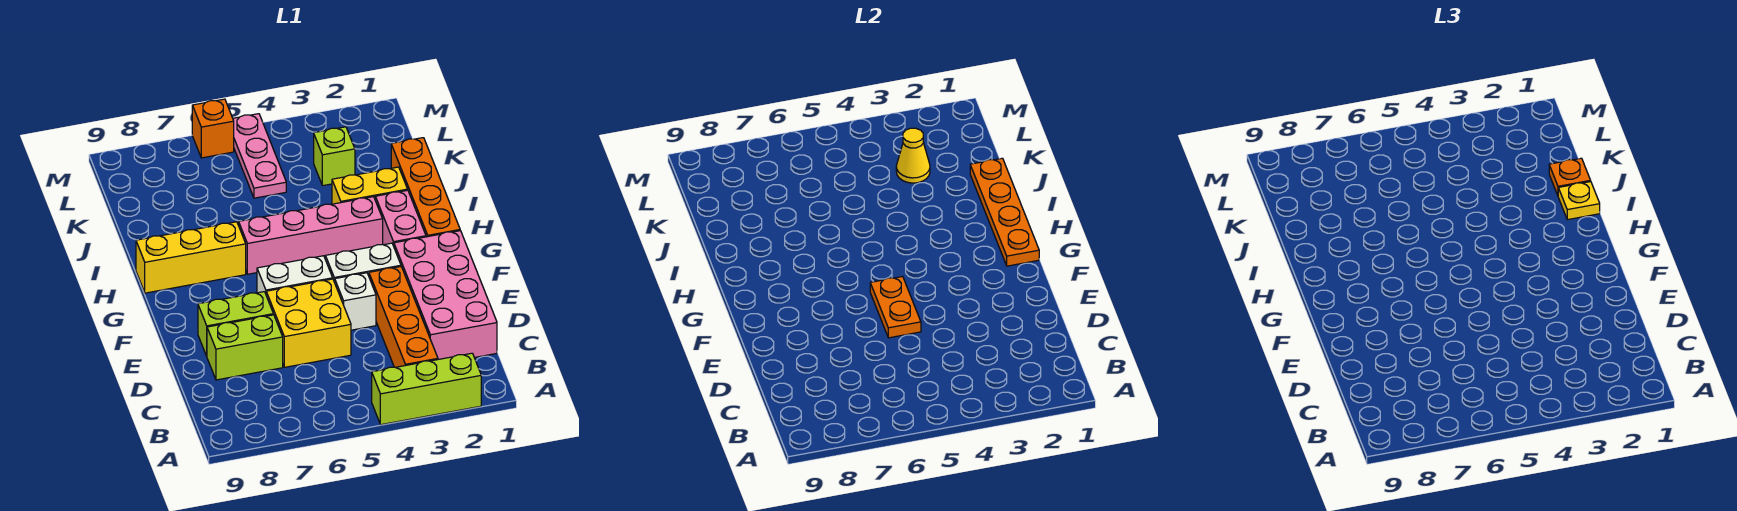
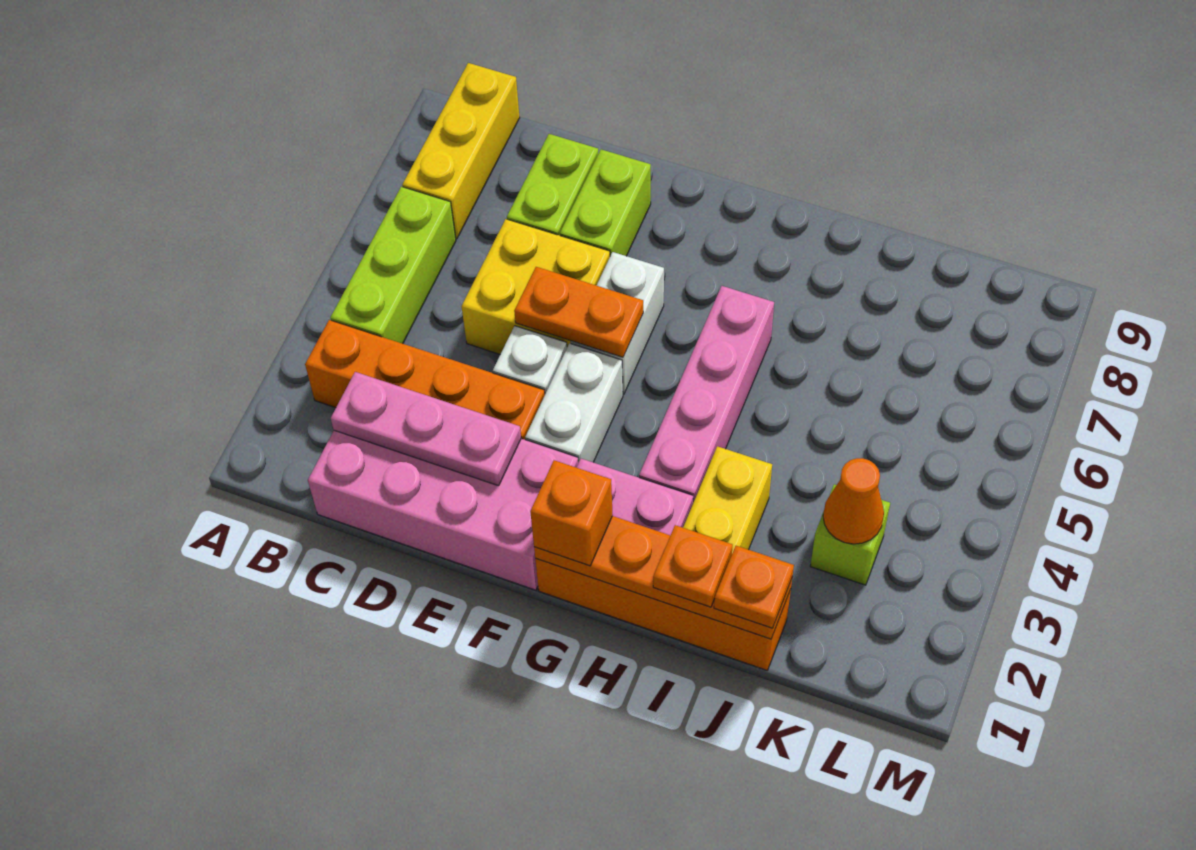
lime 1x3 brick [372,353,481,425] -> lime 1x3 brick moved to [330,187,456,344]
yellow 1x3 brick [136,222,246,293] -> yellow 1x3 brick moved to [402,63,520,239]
yellow 1x1 plate [1558,182,1600,220] -> orange 1x1 plate [653,525,733,607]
yellow 1x1 cone [896,128,930,183] -> orange 1x1 cone [823,458,884,544]
pink 1x3 plate [233,114,286,198] -> pink 1x3 plate moved to [331,372,521,486]
orange 1x1 brick [192,99,234,158] -> orange 1x1 brick moved to [530,460,613,566]

